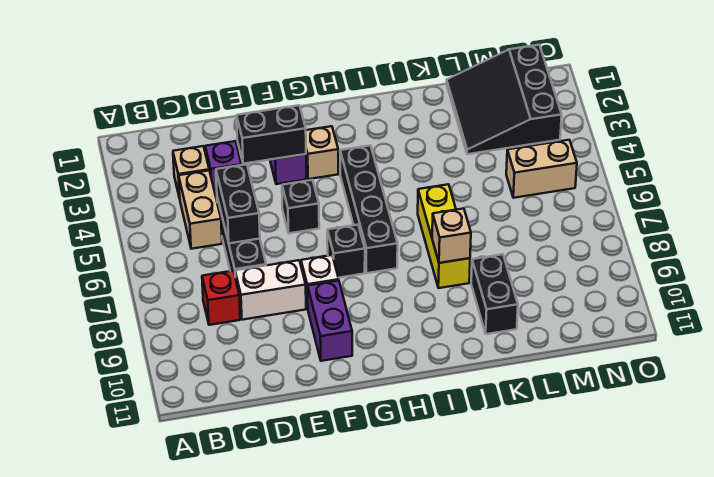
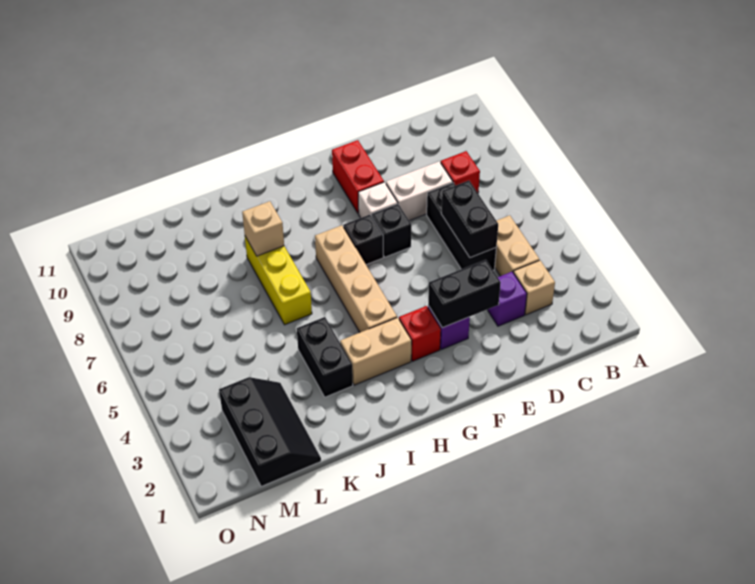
black 1x1 brick [282,180,319,233] -> black 1x1 brick moved to [372,204,411,257]
purple 1x2 brick [308,281,352,361] -> red 1x2 brick [332,140,384,214]
tan 1x1 brick [306,126,338,179] -> red 1x1 brick [399,306,441,361]
black 1x4 brick [340,145,398,273] -> tan 1x4 brick [315,225,397,332]
black 1x2 brick [471,254,518,334] -> black 1x2 brick moved to [297,317,353,397]
black 3x3 slope [447,45,562,154] -> black 2x3 slope [219,377,321,486]
tan 1x2 brick [506,140,577,198] -> tan 1x2 brick moved to [340,318,412,385]

